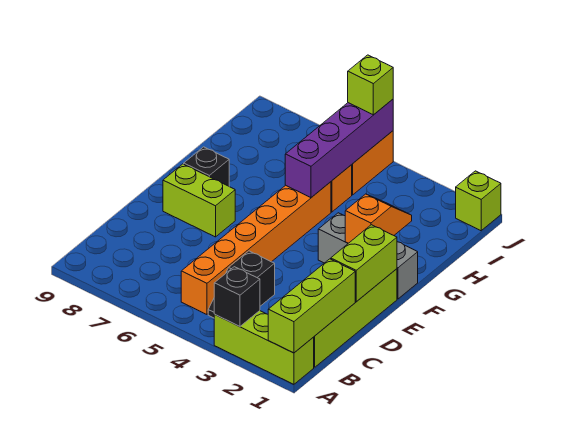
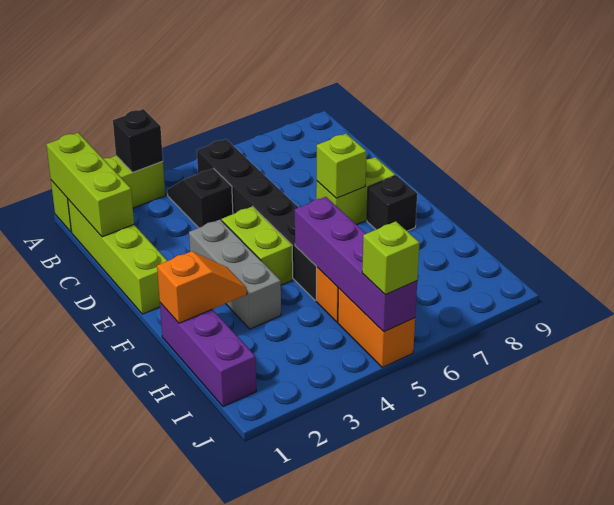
orange 1x6 brick [181,182,331,314] -> black 1x6 brick [197,139,317,300]
lime 1x2 brick [331,225,397,302] -> lime 1x2 brick moved to [222,206,293,285]
grey 1x3 brick [318,213,418,299] -> grey 1x3 brick turned to [189,220,281,329]
orange 1x2 slope [345,194,412,243] -> orange 1x2 slope turned to [157,251,247,323]
none -> purple 1x3 brick [160,303,256,407]
lime 1x1 brick [456,171,501,231] -> lime 1x1 brick moved to [317,134,366,198]

